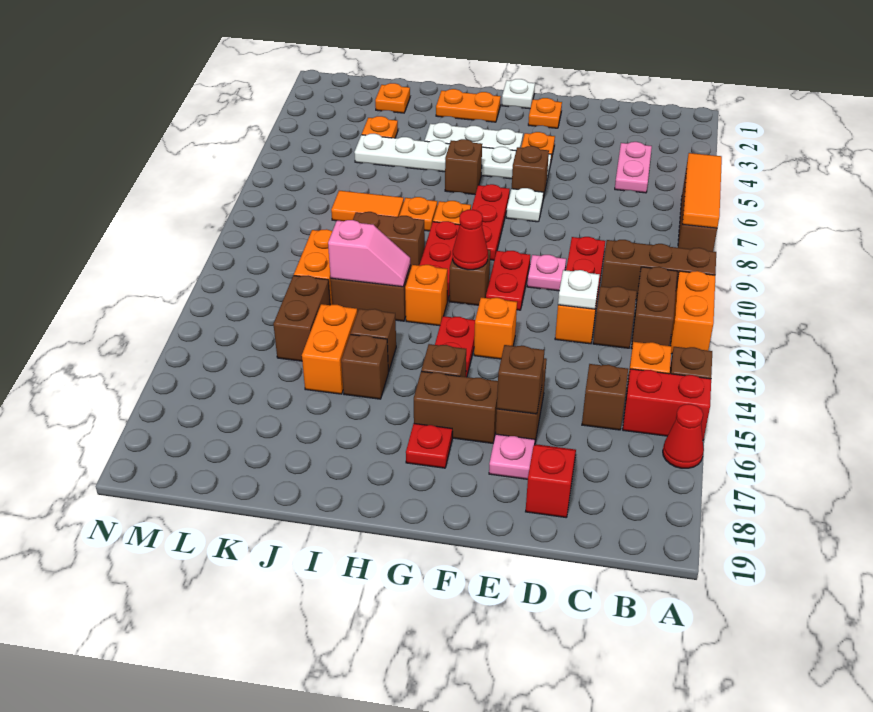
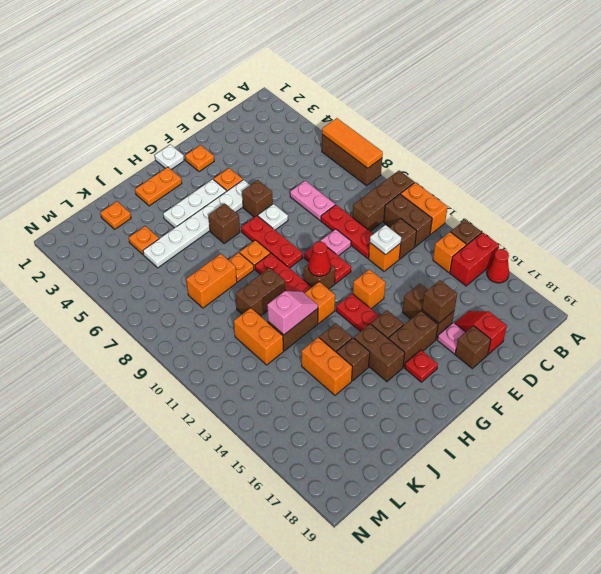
pink 1x2 plate [615,142,652,193] -> pink 1x2 plate moved to [290,181,335,221]
brown 1x1 brick [582,364,628,430] -> brown 1x1 brick moved to [455,326,491,368]
orange 1x2 tile [331,191,404,221] -> orange 1x2 brick [186,254,237,308]
brown 1x2 brick [273,275,330,361] -> brown 1x2 brick moved to [354,324,405,382]

